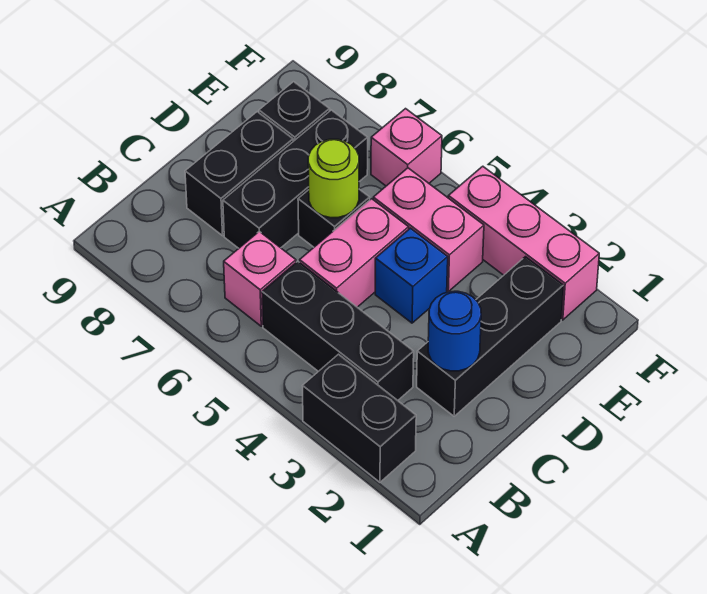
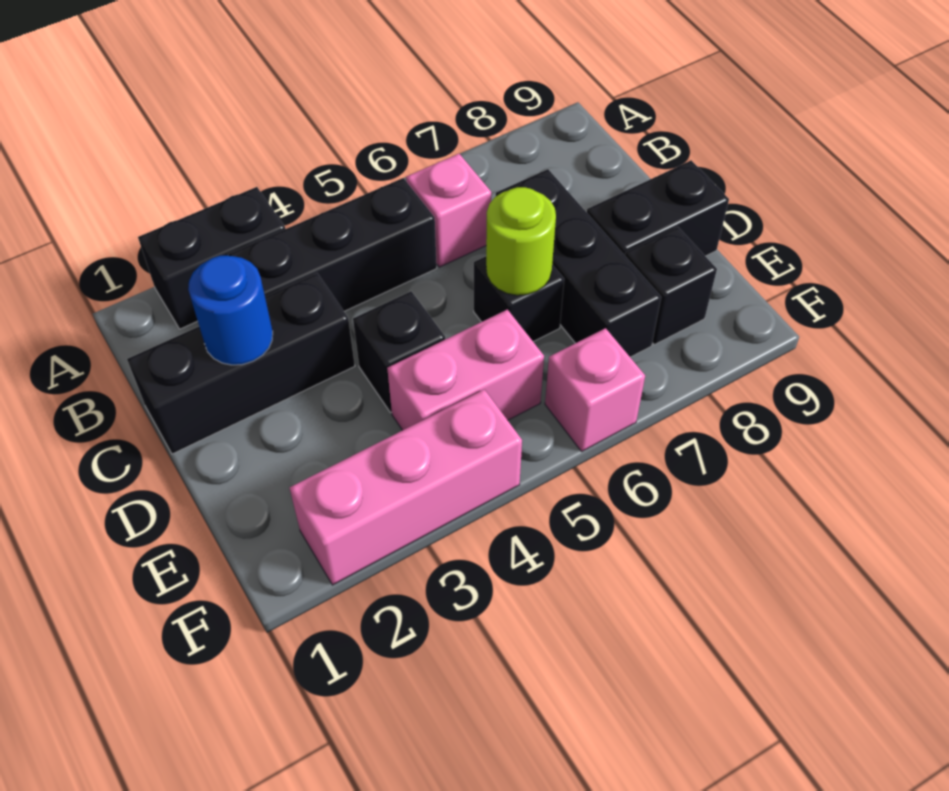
black 1x3 brick [417,257,564,416] -> black 1x3 brick turned to [127,273,355,454]
pink 1x2 brick [300,199,409,307] -> none
black 1x2 brick [185,112,293,236] -> black 1x2 brick turned to [587,160,729,256]
blue 1x1 brick [375,228,448,323] -> black 1x1 brick [353,291,445,413]

